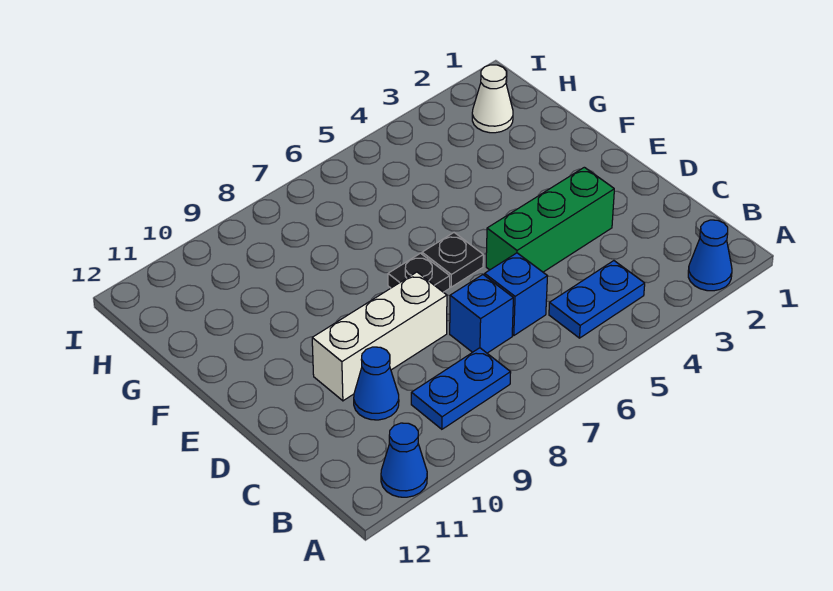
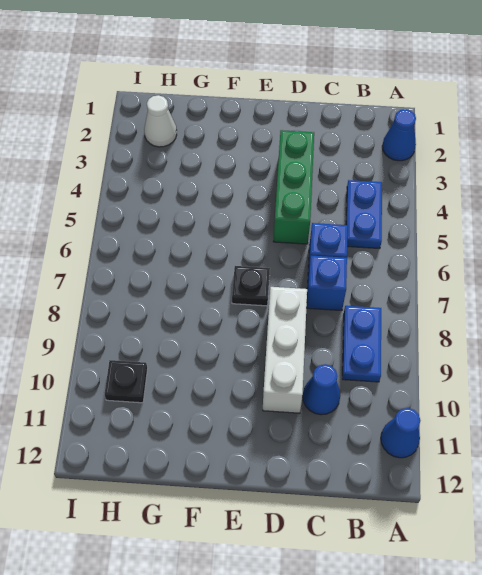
black 1x1 plate [422,233,483,287] -> black 1x1 plate moved to [105,360,148,403]

